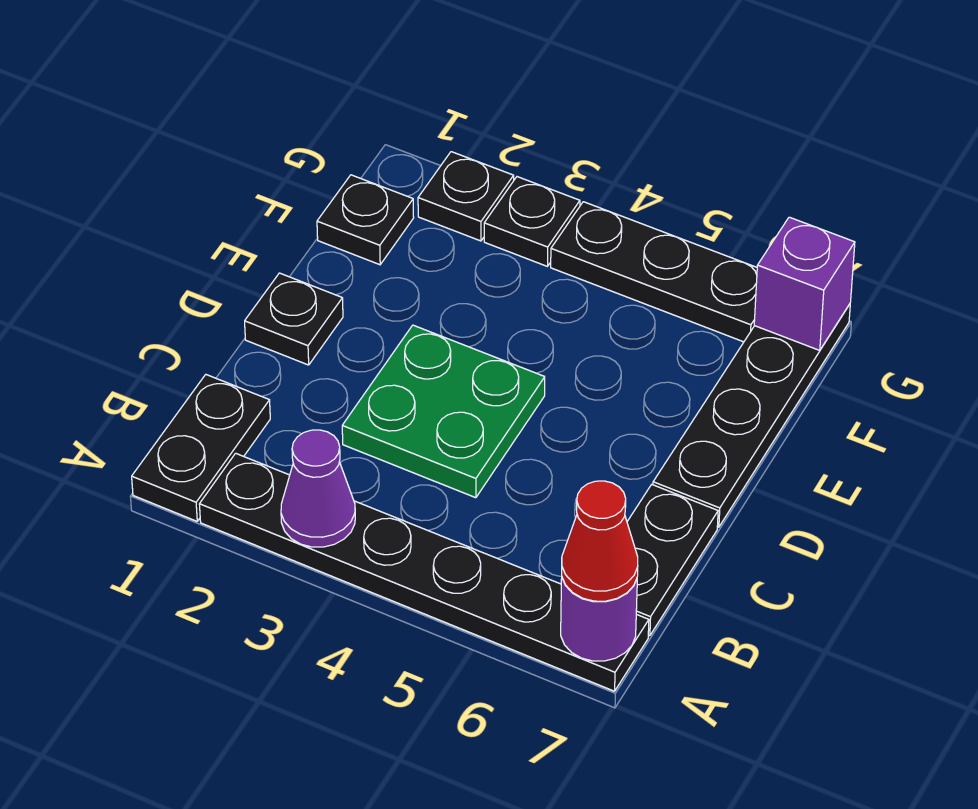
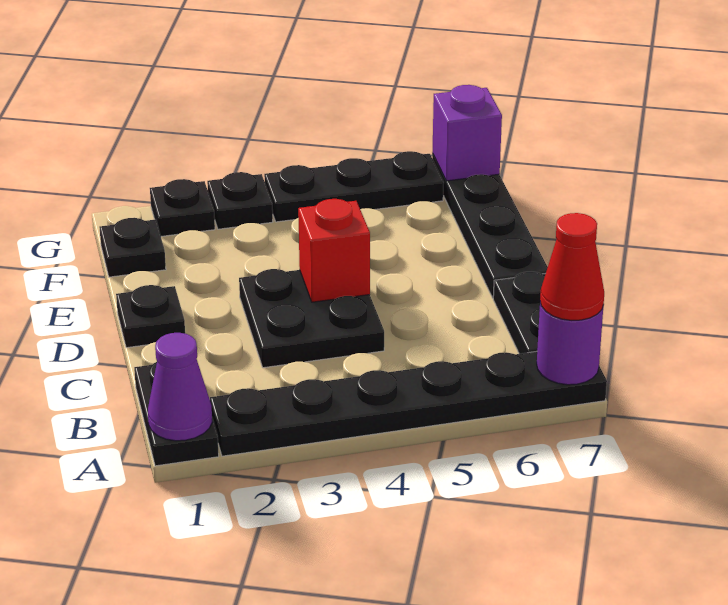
purple 1x1 cone [281,430,355,547] -> purple 1x1 cone moved to [148,333,212,441]
green 2x2 plate [342,325,545,498] -> black 2x2 plate [239,269,384,368]
none -> red 1x1 brick [298,199,370,302]

